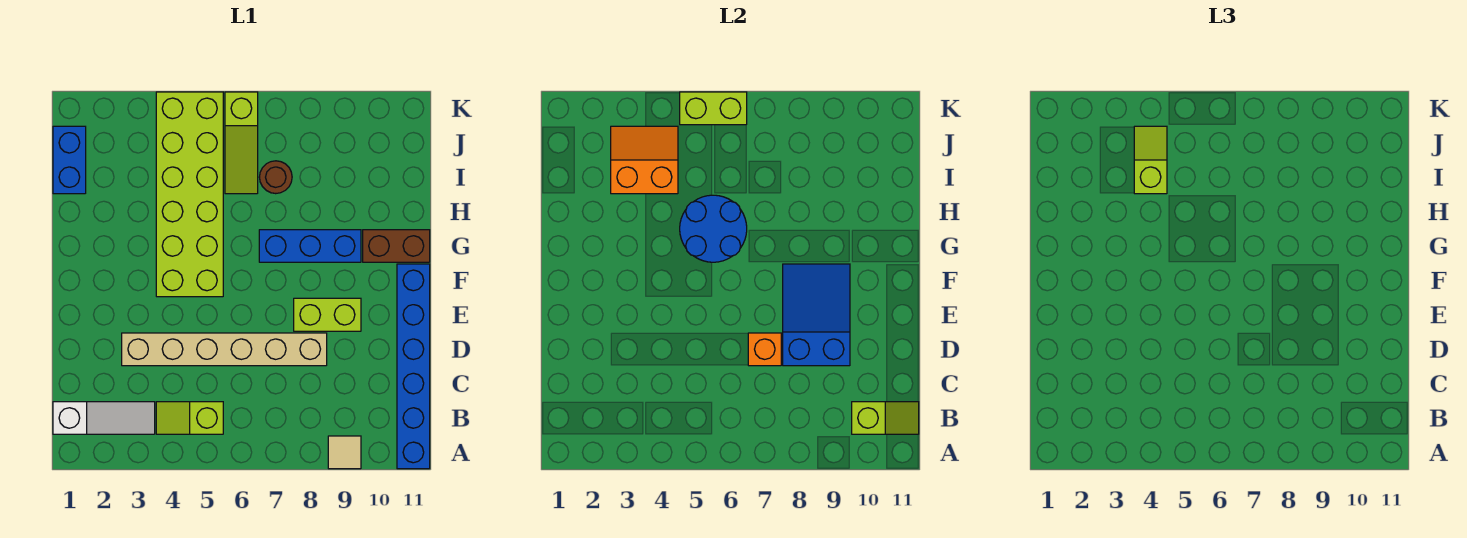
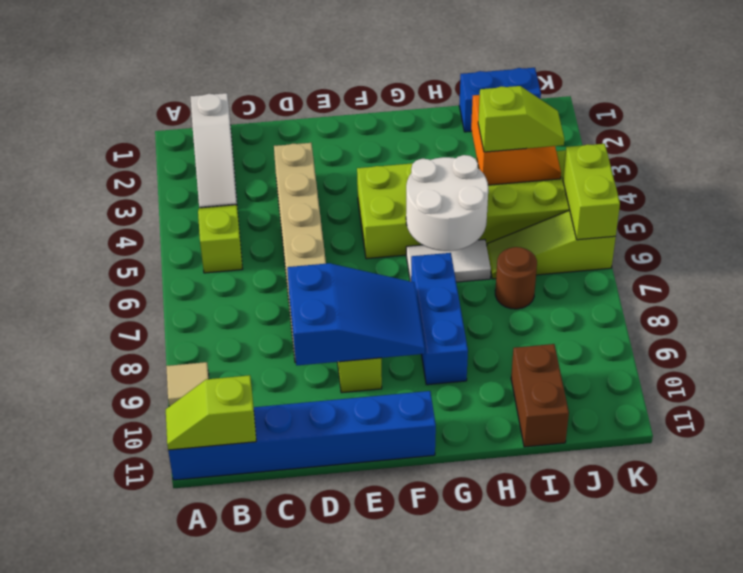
lime 1x2 slope [852,402,919,434] -> lime 1x2 slope turned to [166,375,256,450]
orange 1x1 brick [748,333,781,366] -> none
blue 2x2 round brick [680,195,747,262] -> white 2x2 round brick [406,155,488,251]
none -> white 1x2 tile [406,239,491,282]
brown 1x2 brick [363,230,430,262] -> brown 1x2 brick moved to [511,344,569,447]

